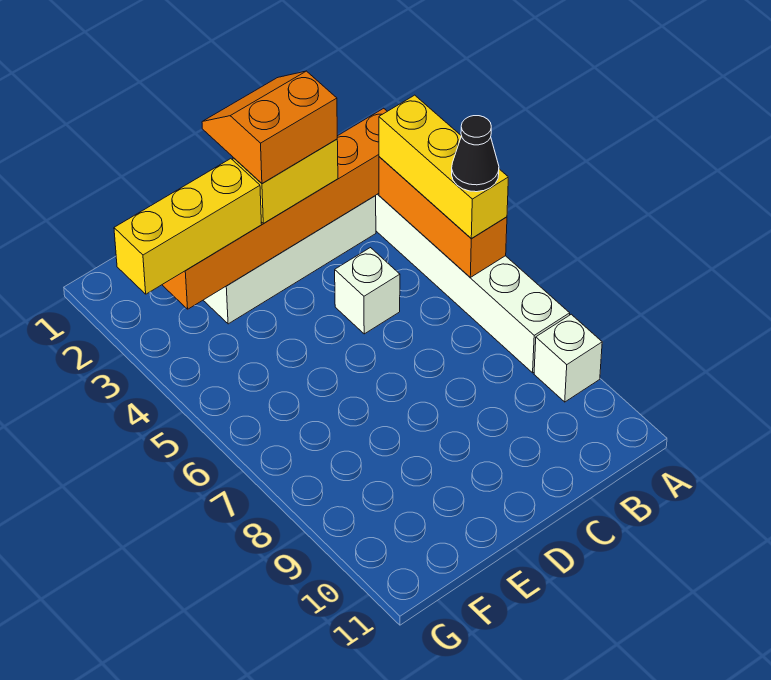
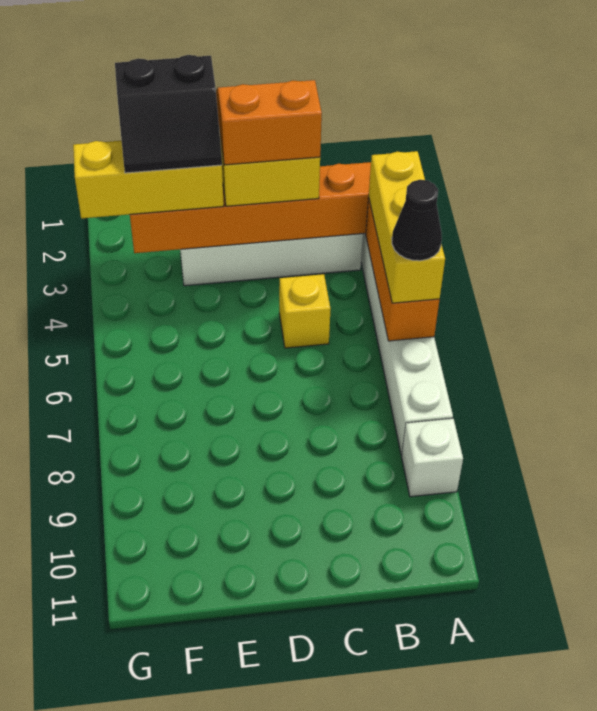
white 1x1 brick [335,248,400,334] -> yellow 1x1 brick [279,274,331,348]
none -> black 2x2 slope [115,55,222,173]

